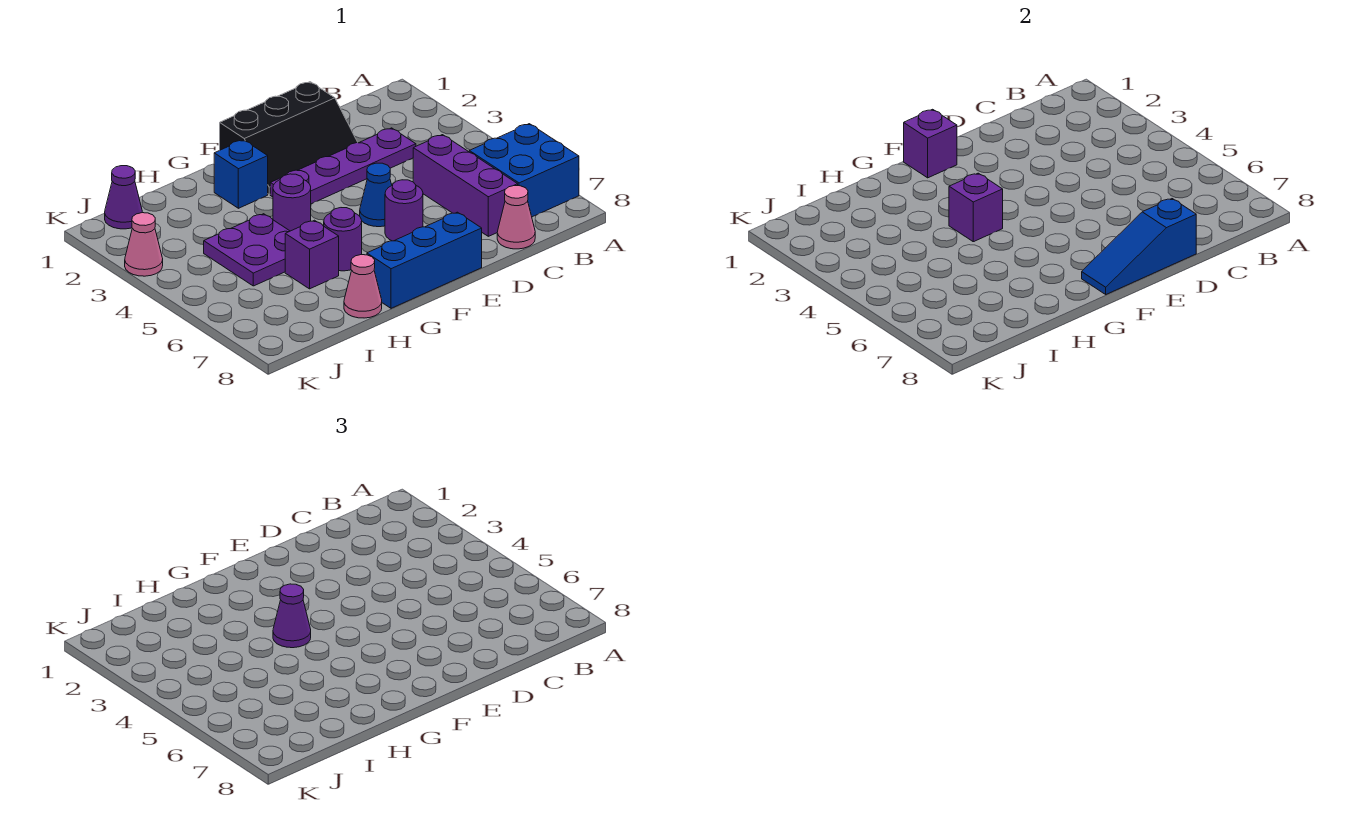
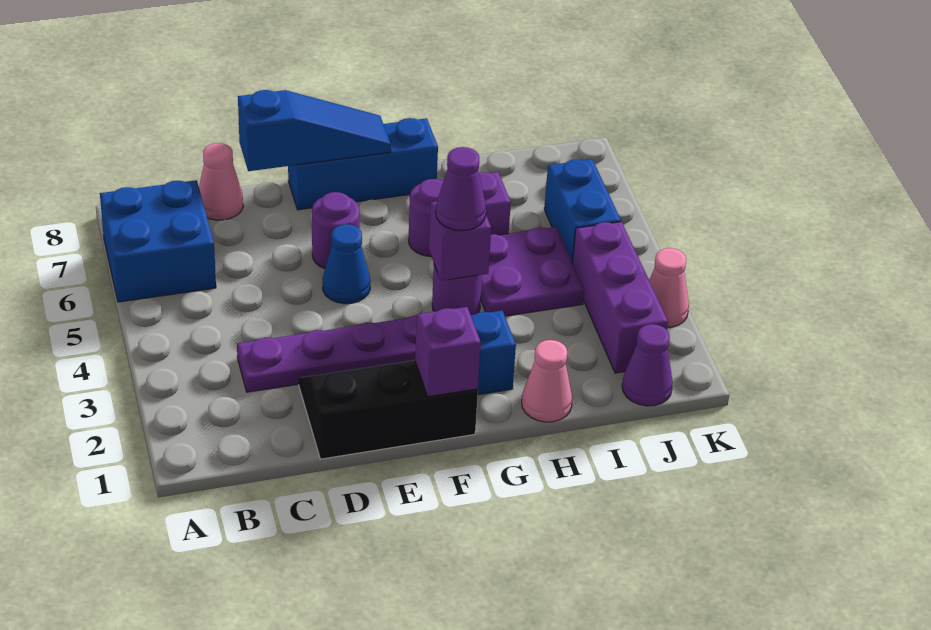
purple 1x3 brick [413,135,518,236] -> purple 1x3 brick moved to [573,222,668,373]
pink 1x1 cone [344,255,382,318] -> pink 1x1 cone moved to [522,340,572,422]
none -> blue 1x2 brick [544,159,621,263]

